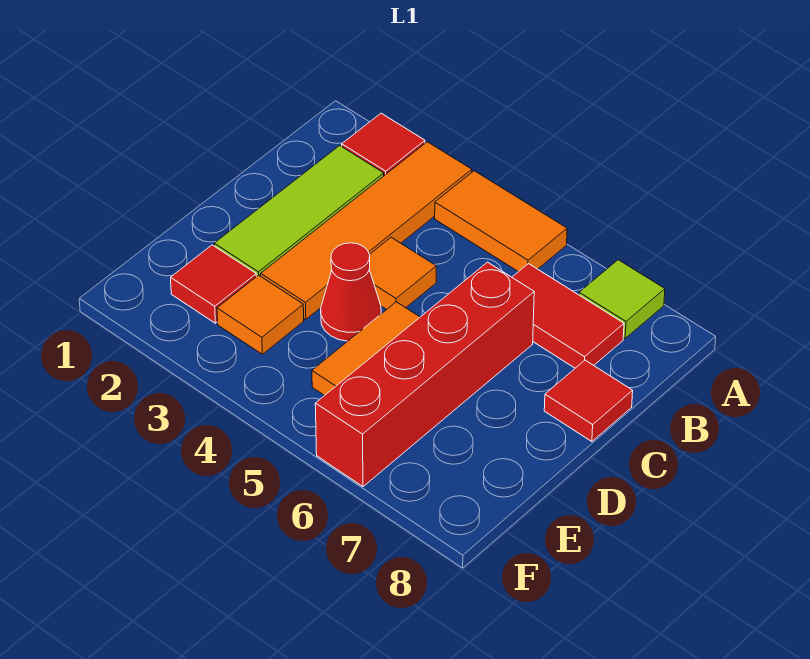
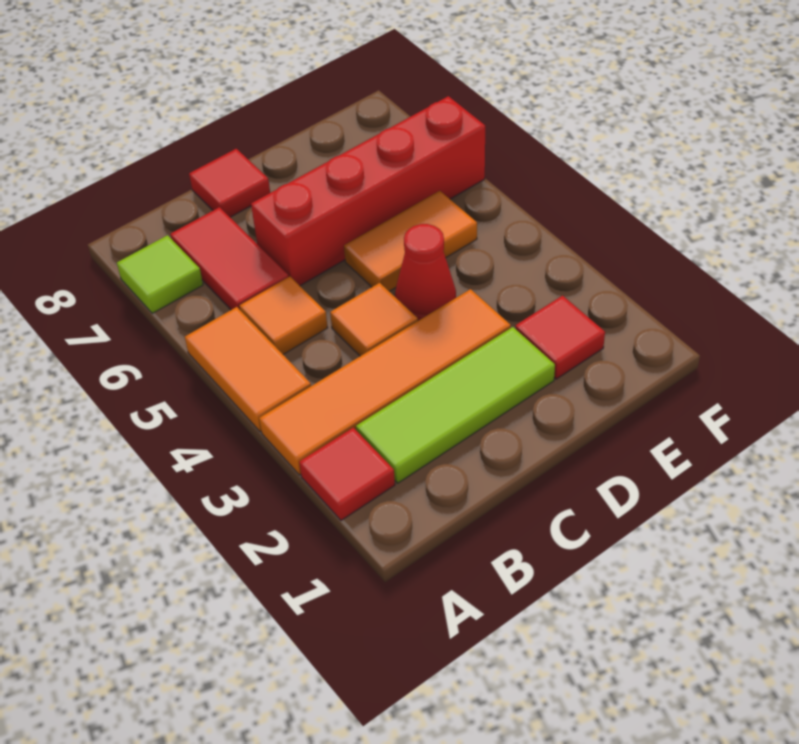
orange 1x1 tile [217,275,304,354] -> orange 1x1 tile moved to [240,277,328,354]

